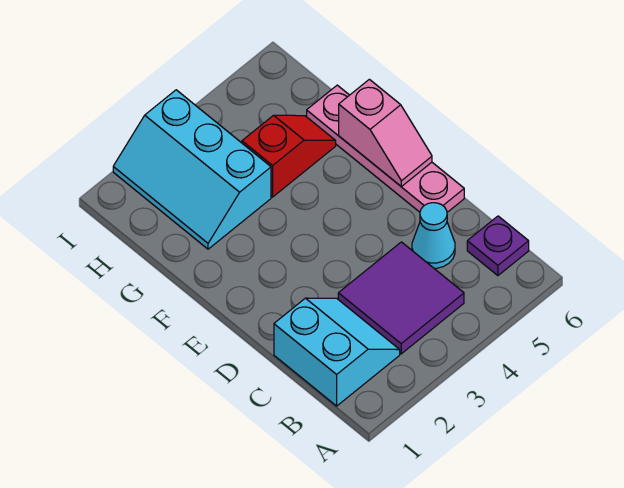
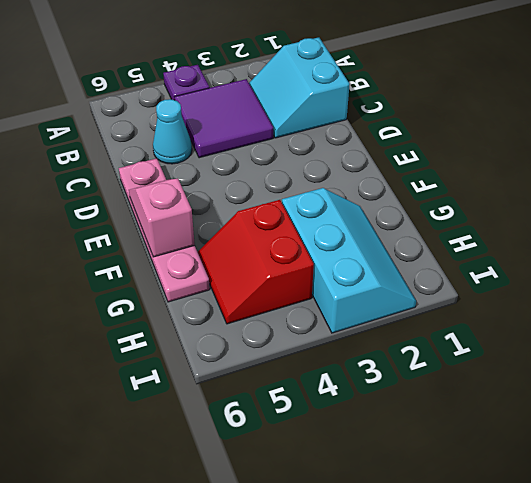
purple 1x1 plate [467,216,529,276] -> purple 1x1 plate moved to [163,65,209,100]
red 1x2 slope [242,115,336,197] -> red 2x2 slope [198,200,314,324]

